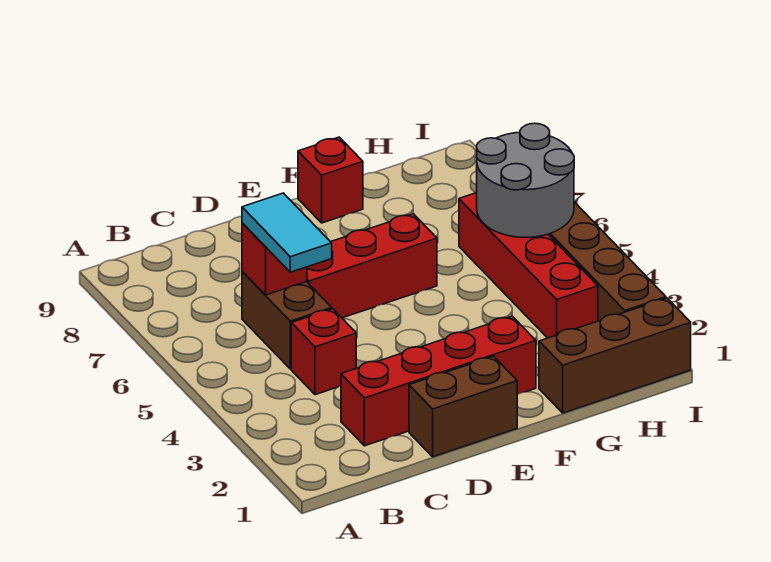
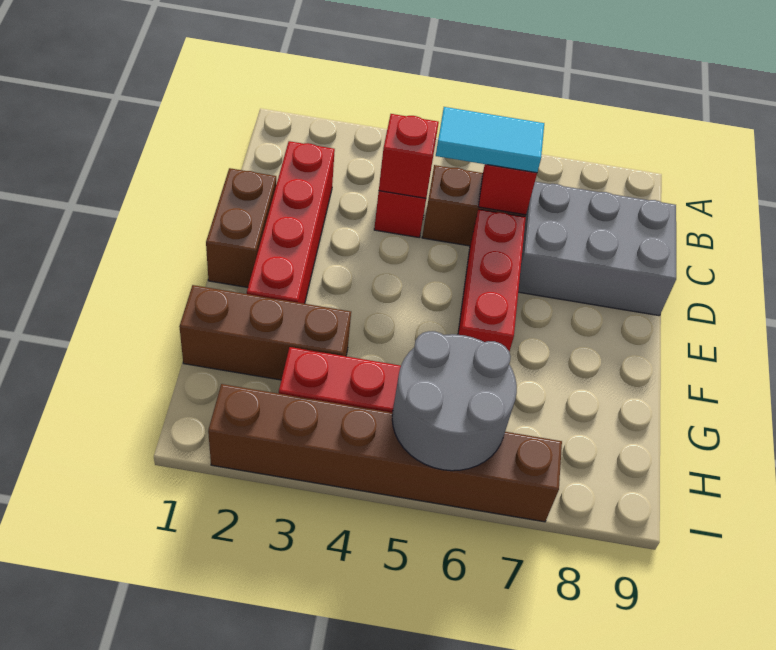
none -> grey 2x3 brick [518,182,676,316]
red 1x1 brick [298,137,363,223] -> red 1x1 brick moved to [379,114,439,198]
brown 1x3 brick [539,298,691,413] -> brown 1x3 brick turned to [179,285,351,380]

